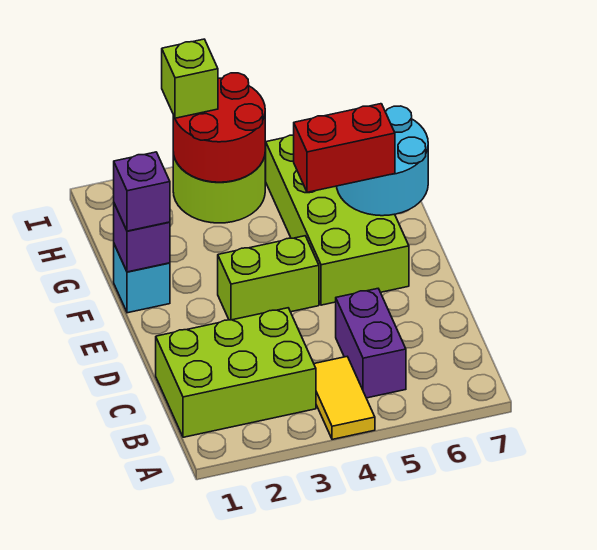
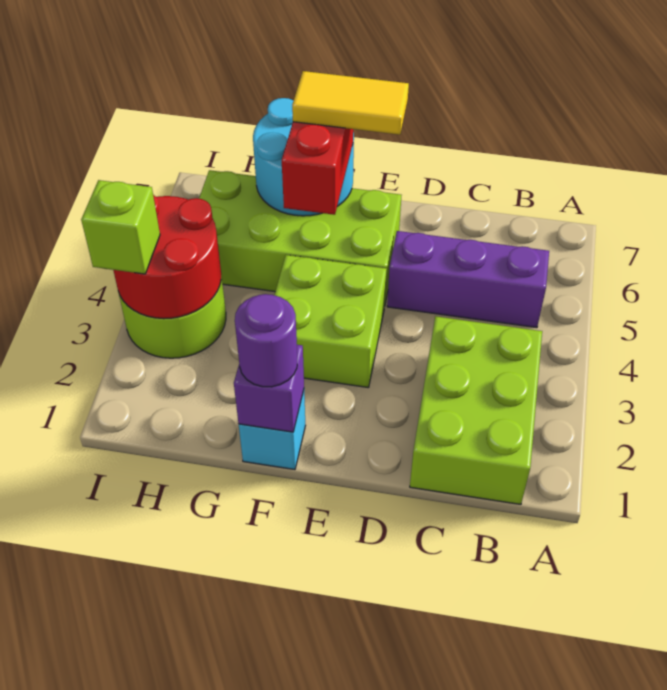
yellow 1x2 tile [314,357,375,439] -> yellow 1x2 tile moved to [292,71,409,135]
purple 1x2 brick [336,289,406,398] -> purple 1x3 brick [387,231,549,328]
lime 1x2 brick [218,236,319,320] -> lime 2x2 brick [275,255,387,388]
purple 1x1 brick [114,152,170,231] -> purple 1x1 round brick [235,294,297,387]

